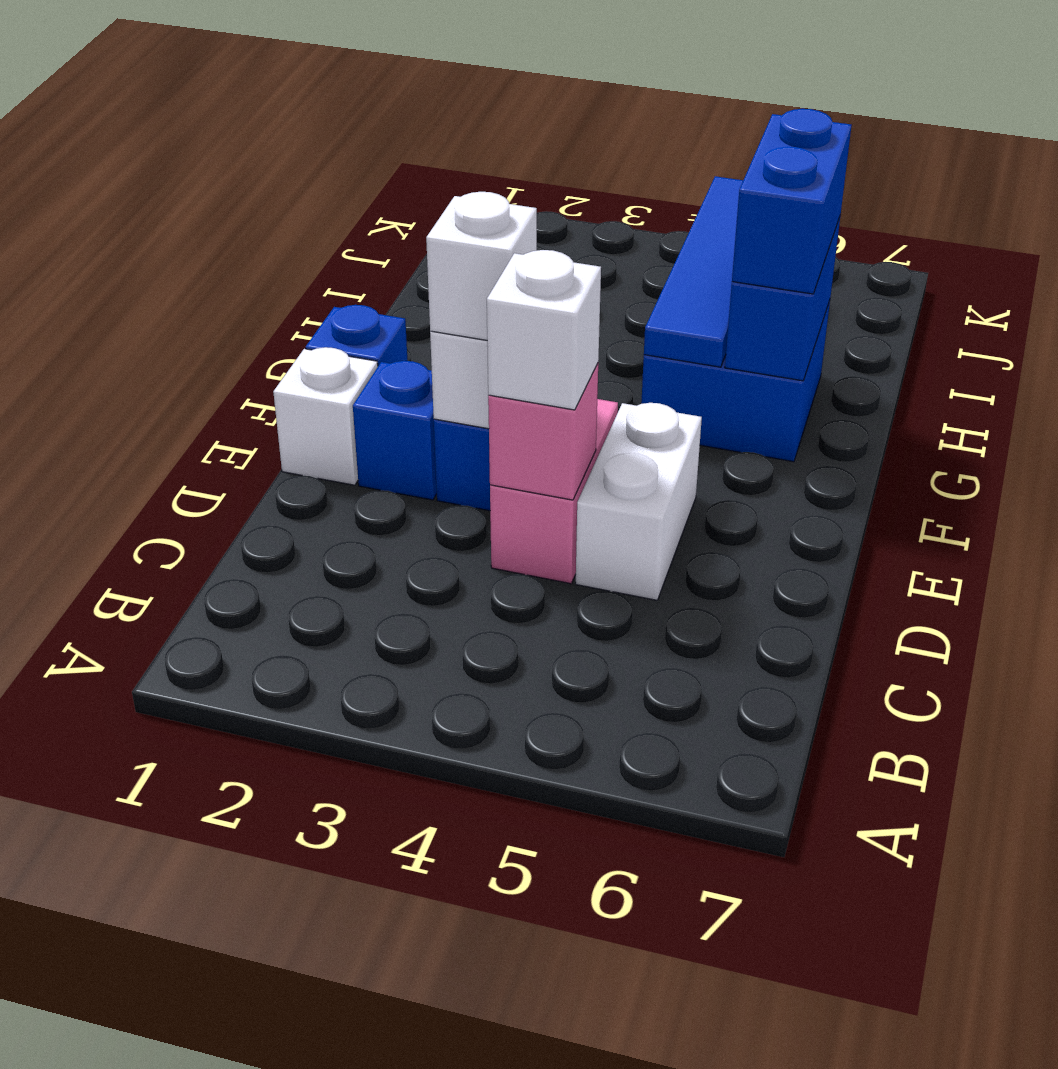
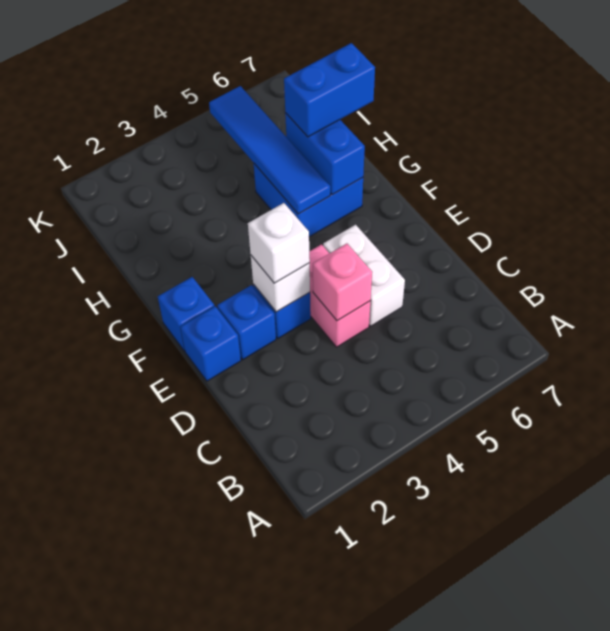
white 1x1 brick [487,250,601,410] -> none
white 1x1 brick [273,347,378,485] -> blue 1x1 brick [180,306,241,381]
blue 1x2 brick [732,109,851,294] -> blue 1x2 brick turned to [284,43,375,137]

